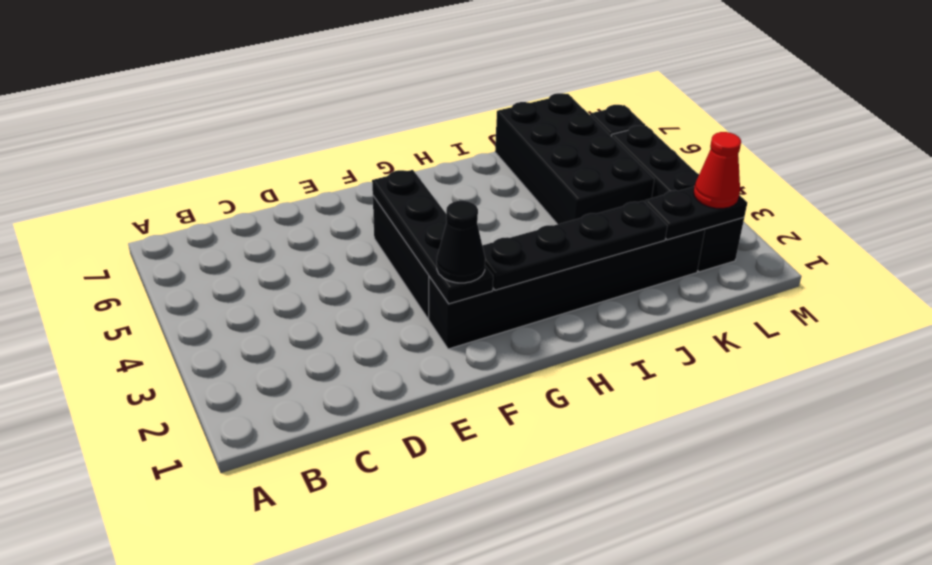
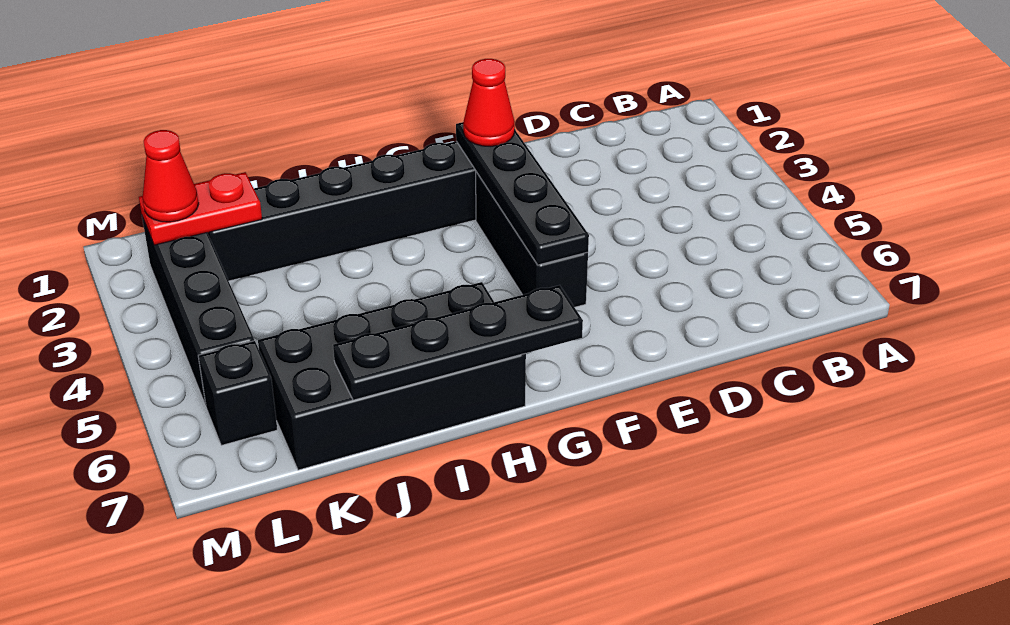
black 1x1 cone [437,201,485,283] -> red 1x1 cone [463,59,515,146]
black 1x4 plate [482,201,667,290] -> black 1x4 plate moved to [333,285,583,400]
black 2x4 brick [495,93,654,224] -> black 2x4 brick turned to [258,282,526,470]
black 1x2 plate [645,186,747,240] -> red 1x2 plate [139,172,262,245]

